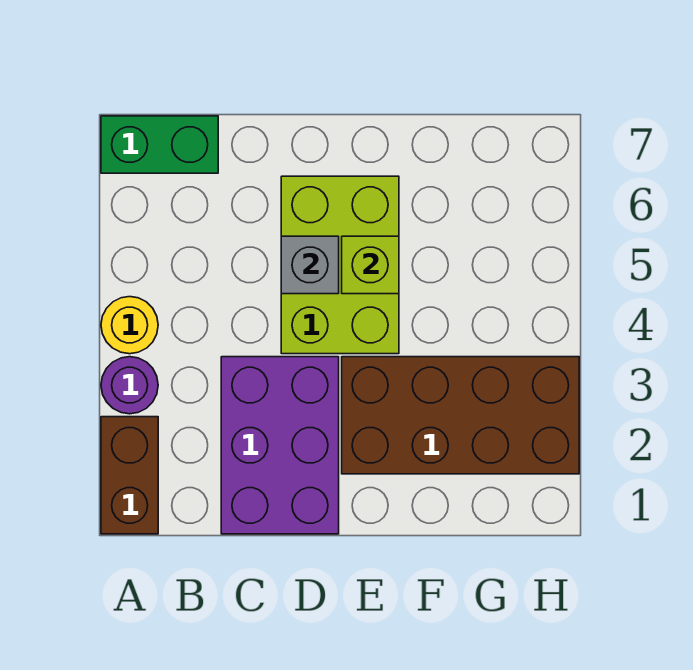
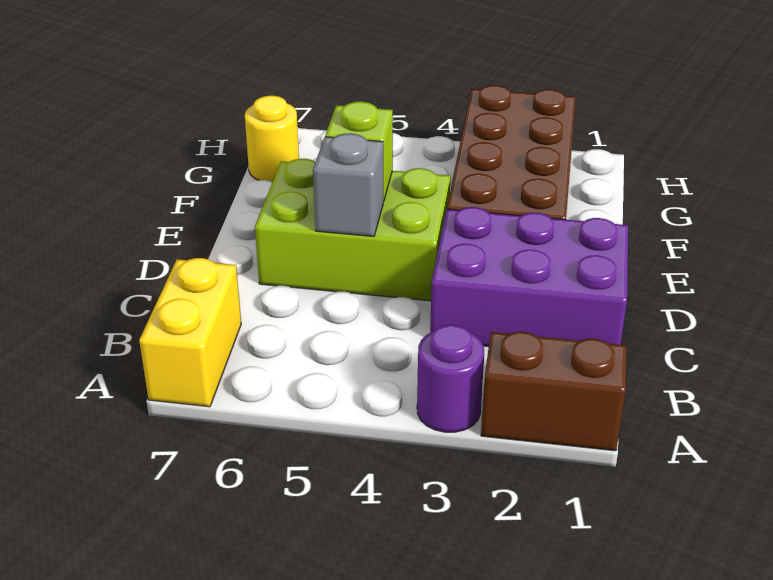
yellow 1x1 round brick [101,297,158,354] -> yellow 1x1 round brick moved to [245,96,299,182]
green 1x2 brick [101,116,218,173] -> yellow 1x2 brick [139,258,241,407]

